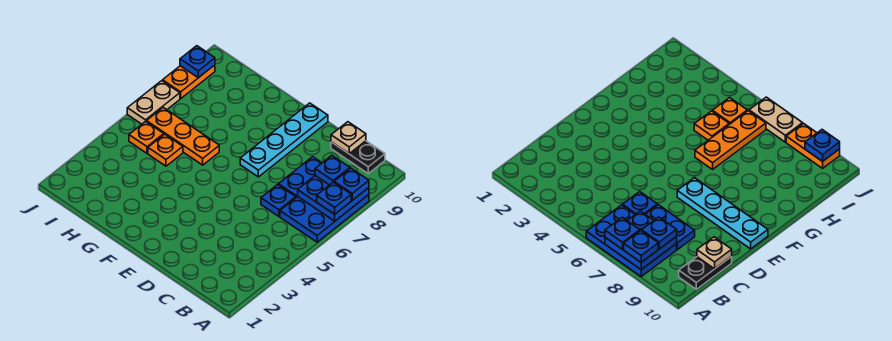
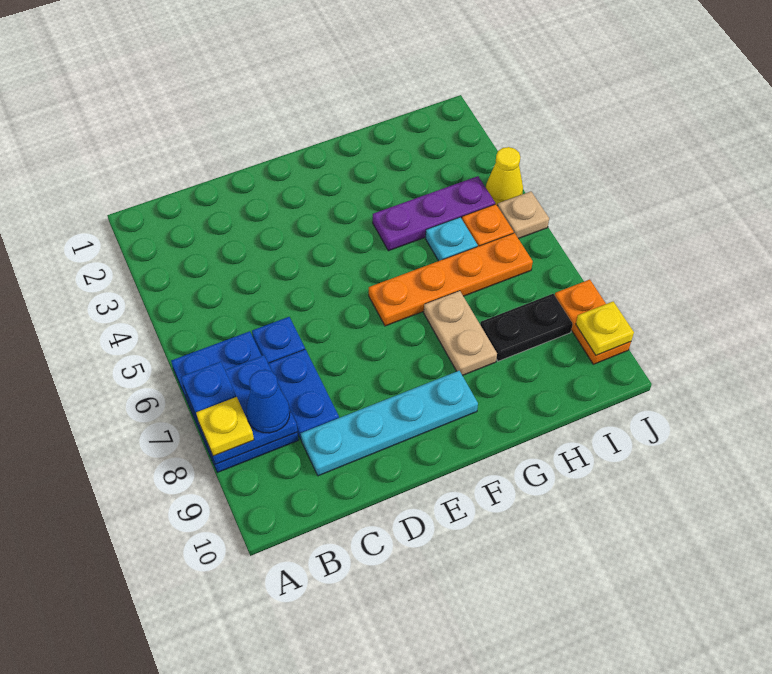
blue 1x1 plate [334,168,369,200] -> yellow 1x1 plate [196,397,254,456]
blue 1x1 plate [315,155,350,185] -> blue 1x1 cone [246,370,290,433]
black 1x2 plate [331,141,385,173] -> black 1x2 plate moved to [480,294,573,361]
tan 1x1 plate [331,122,366,153] -> tan 1x1 plate moved to [498,191,549,239]
cyan 1x4 plate [240,103,328,177] -> cyan 1x4 plate turned to [301,371,478,476]
none -> purple 1x3 plate [373,176,495,251]
orange 1x3 plate [146,108,219,165] -> orange 1x4 plate [369,233,533,326]
orange 1x1 plate [148,134,183,166] -> cyan 1x1 plate [426,217,478,261]
none -> yellow 1x1 cone [486,147,523,206]
tan 1x2 plate [127,81,180,124] -> tan 1x2 plate moved to [424,291,497,375]
blue 1x1 plate [180,46,215,78] -> yellow 1x1 plate [576,301,634,355]

